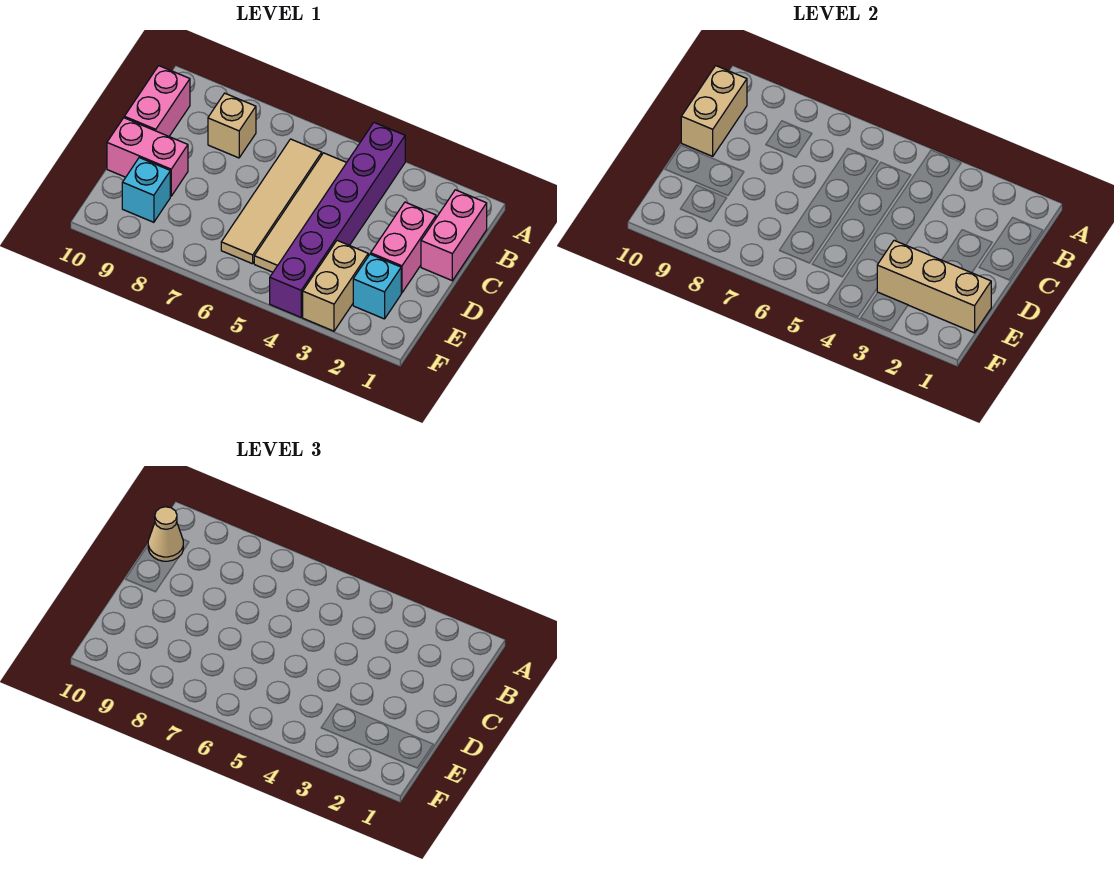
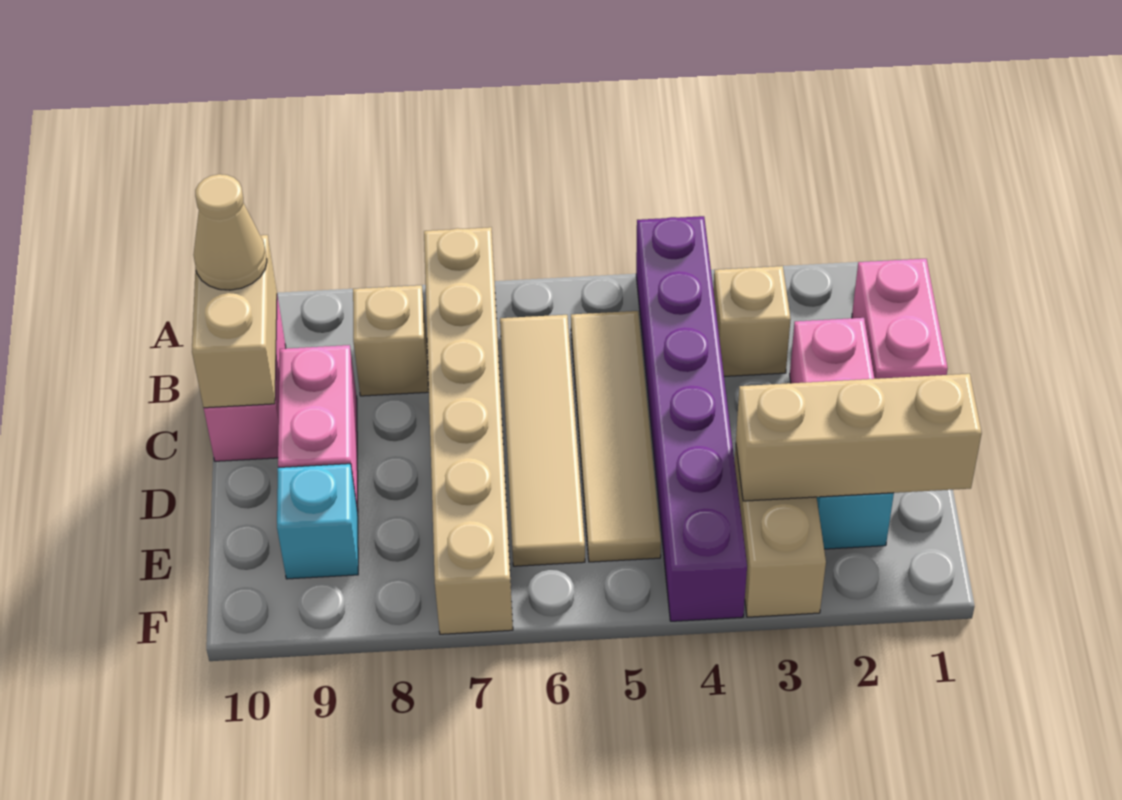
none -> tan 1x6 brick [424,227,513,634]
none -> tan 1x1 brick [713,266,791,376]
pink 1x2 brick [107,118,188,196] -> pink 1x2 brick turned to [278,345,358,513]

